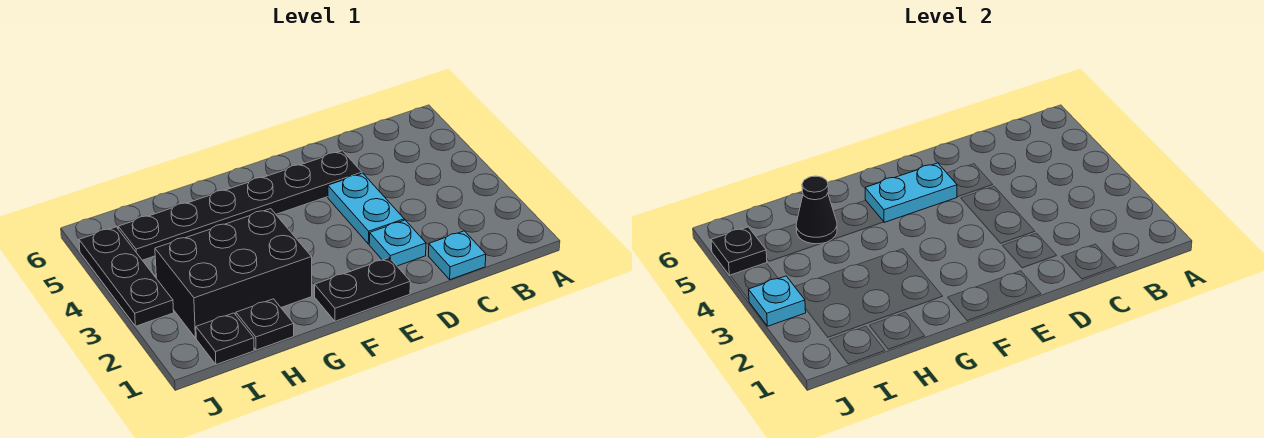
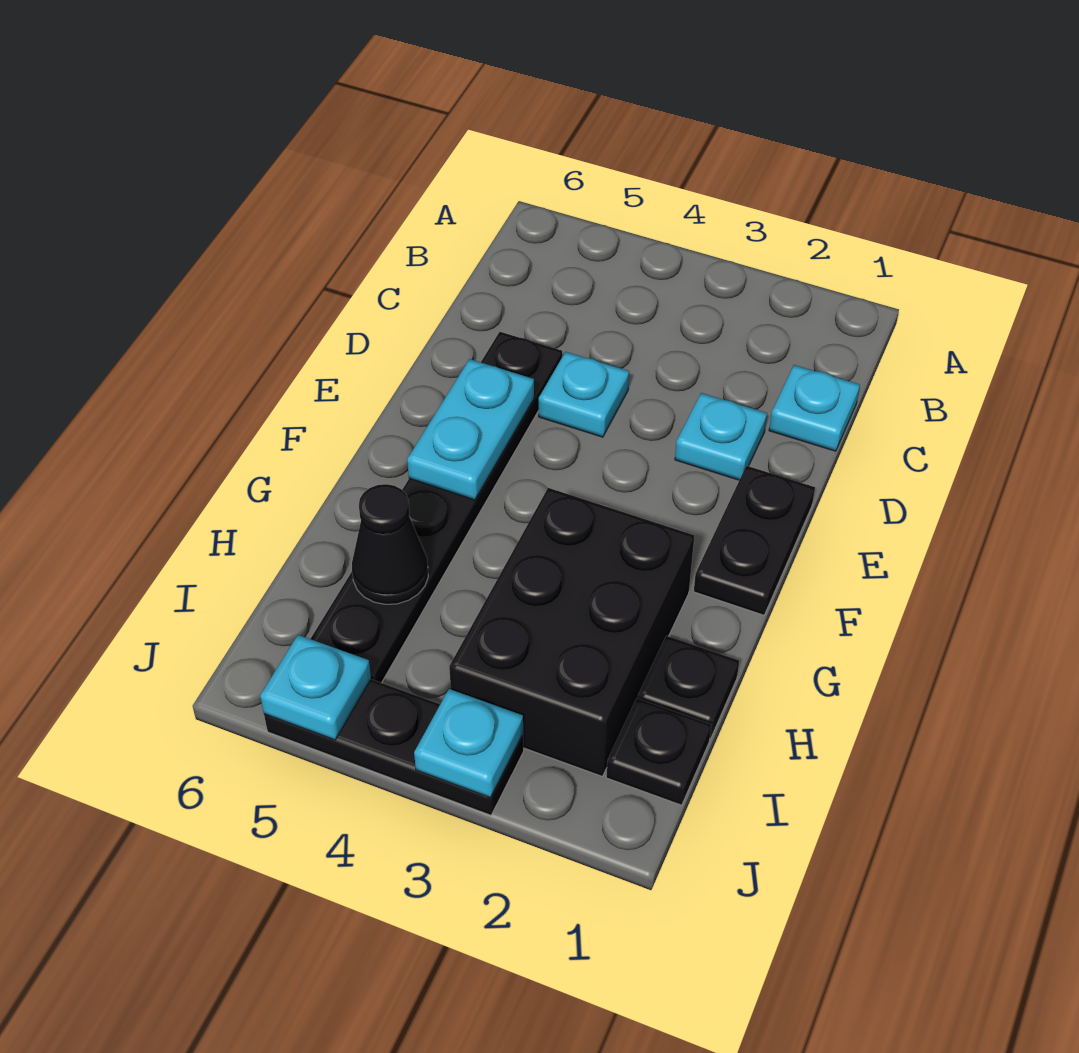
cyan 1x2 plate [328,173,404,244] -> cyan 1x1 plate [539,352,629,437]
black 1x1 plate [711,227,767,276] -> cyan 1x1 plate [260,635,371,740]

